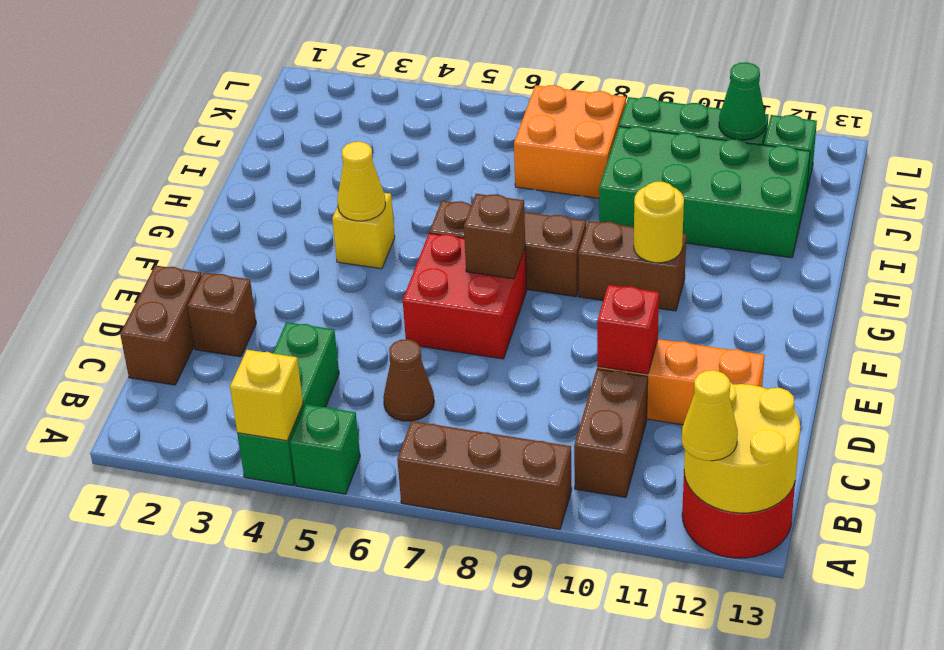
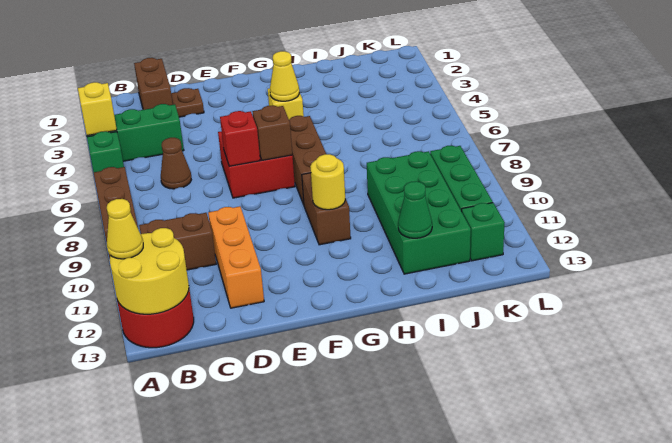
brown 1x2 brick [120,265,202,385] -> brown 1x2 brick turned to [134,58,173,110]
brown 1x1 brick [188,273,256,357] -> brown 1x1 plate [171,88,204,117]
red 1x1 brick [597,285,659,374] -> red 1x1 brick moved to [220,111,260,166]
orange 2x2 brick [514,85,626,198] -> none
green 1x1 cone [719,62,766,140] -> green 1x1 cone moved to [398,181,432,238]

